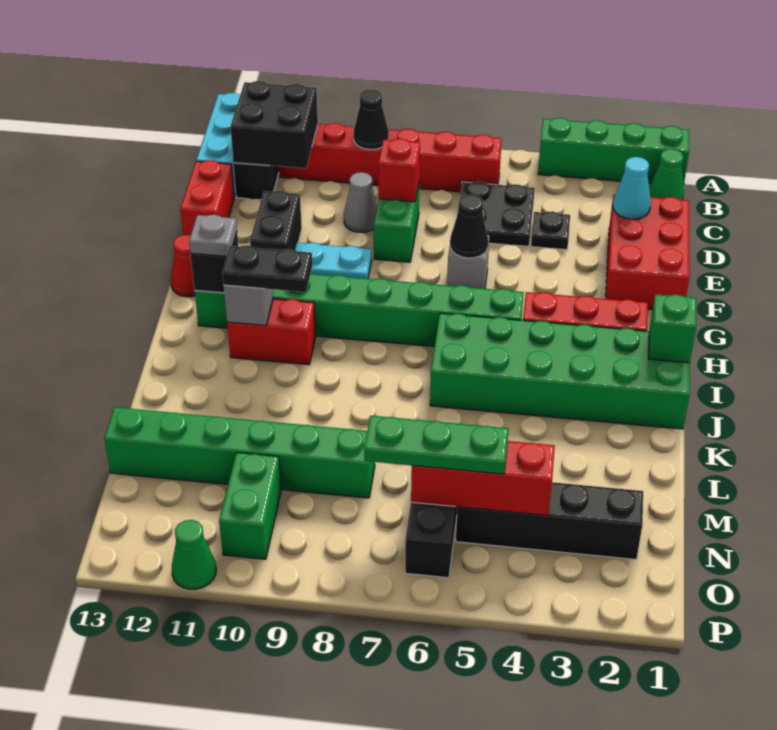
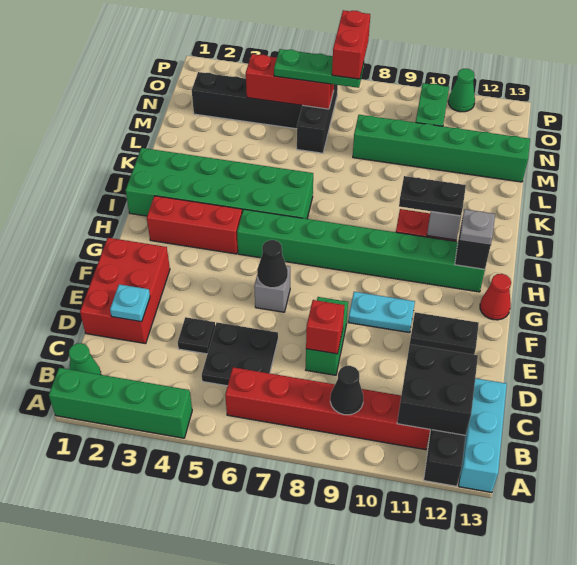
cyan 1x1 cone [613,157,651,219] -> cyan 1x1 plate [110,284,150,322]
grey 1x1 cone [344,172,377,232] -> none
red 1x2 brick [180,160,234,235] -> red 1x2 brick moved to [332,10,370,79]
black 1x2 brick [250,191,302,250] -> black 1x2 brick turned to [410,312,479,355]
green 1x1 brick [649,294,696,363] -> none

